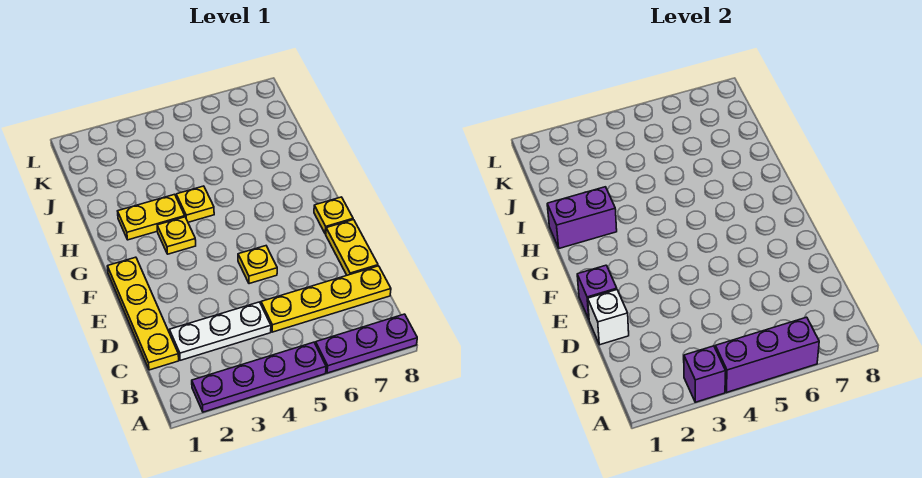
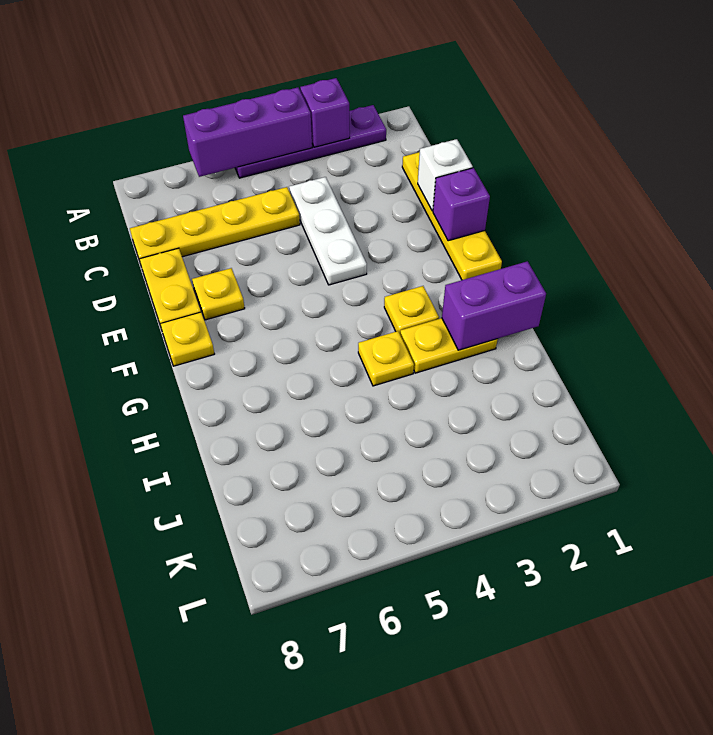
purple 1x3 plate [316,314,417,373] -> none
white 1x3 plate [169,302,271,360] -> white 1x3 plate turned to [289,177,367,285]
yellow 1x1 plate [238,246,277,284] -> yellow 1x1 plate moved to [192,268,245,320]

